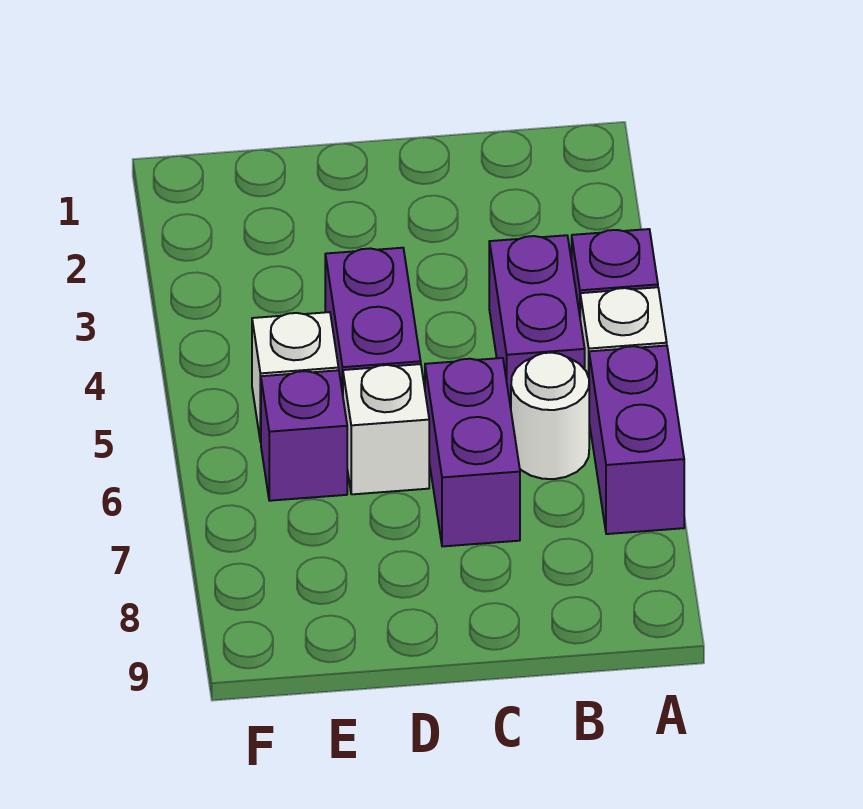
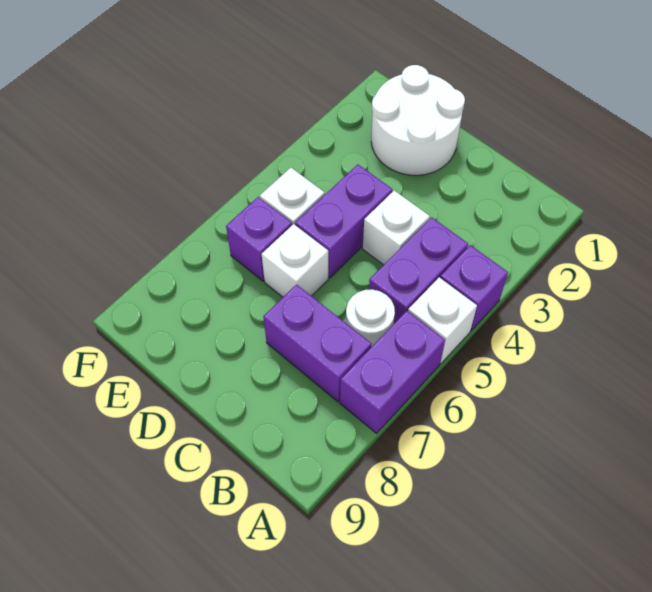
none -> white 1x1 brick [363,190,430,265]
purple 1x2 brick [425,358,520,546] -> purple 1x2 brick turned to [263,284,372,402]
none -> white 2x2 round brick [371,65,465,175]

